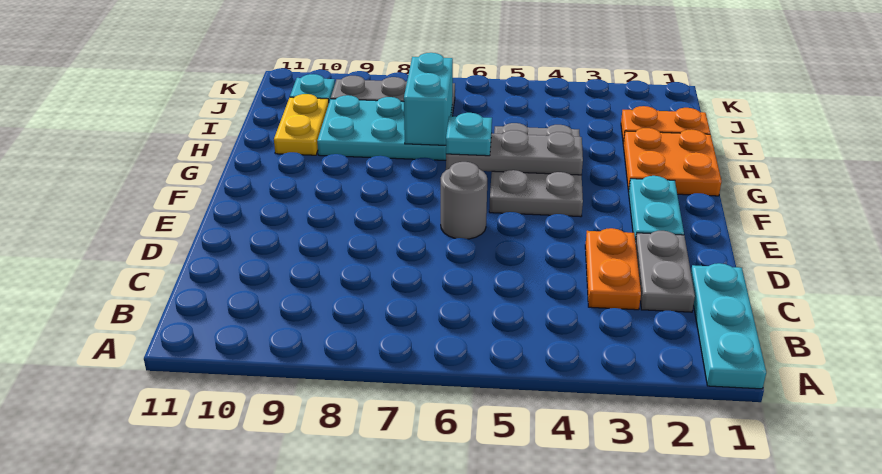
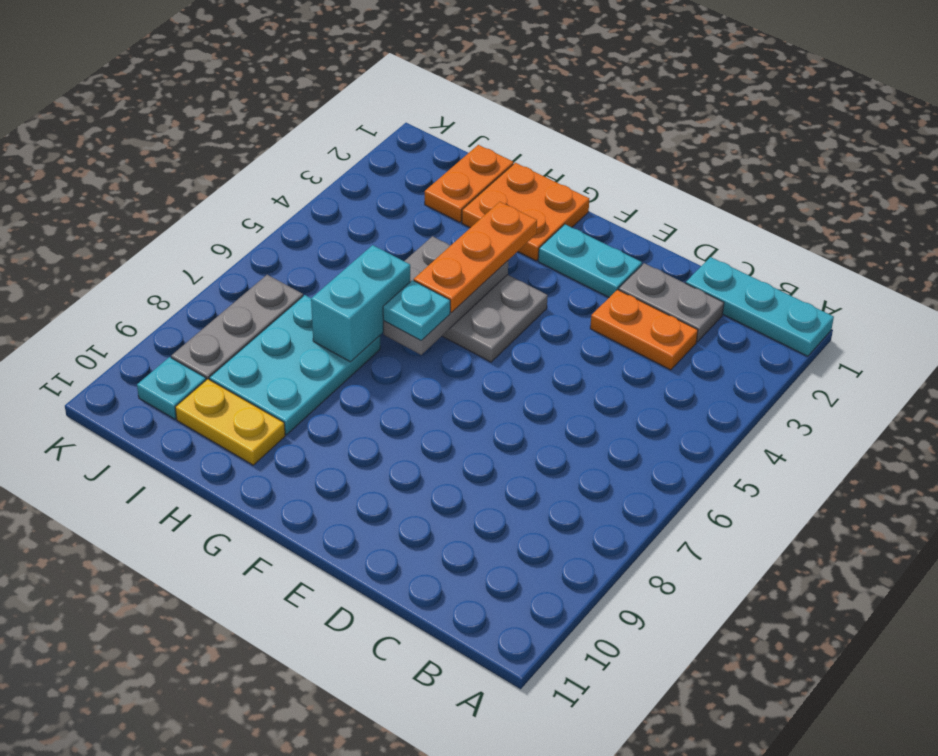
grey 1x1 round brick [441,162,487,239] -> none
none -> orange 1x3 plate [414,202,537,313]
cyan 1x2 brick [404,53,453,145] -> cyan 1x2 brick turned to [311,245,410,362]

